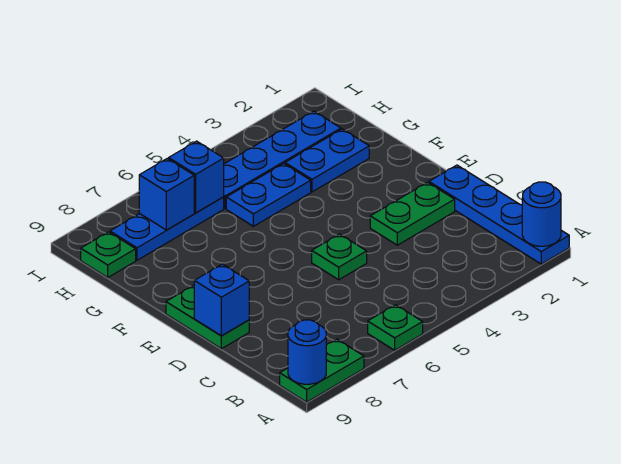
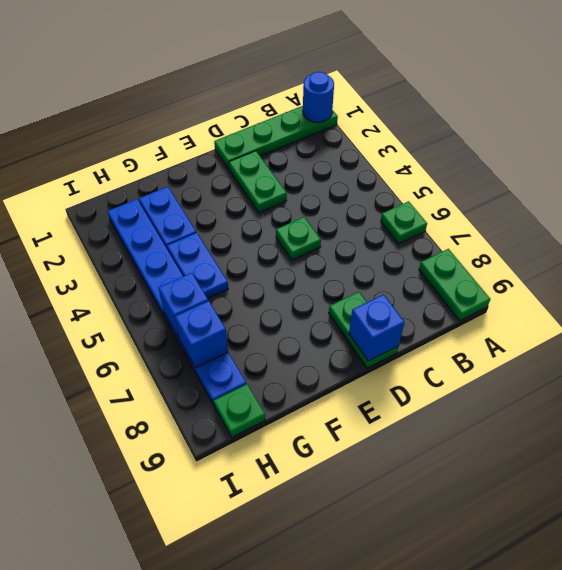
blue 1x4 plate [429,165,569,264] -> green 1x4 plate [214,106,338,169]
blue 1x1 round brick [288,320,326,384] -> none
green 1x2 plate [166,285,249,349] -> green 1x2 plate turned to [329,292,399,368]

